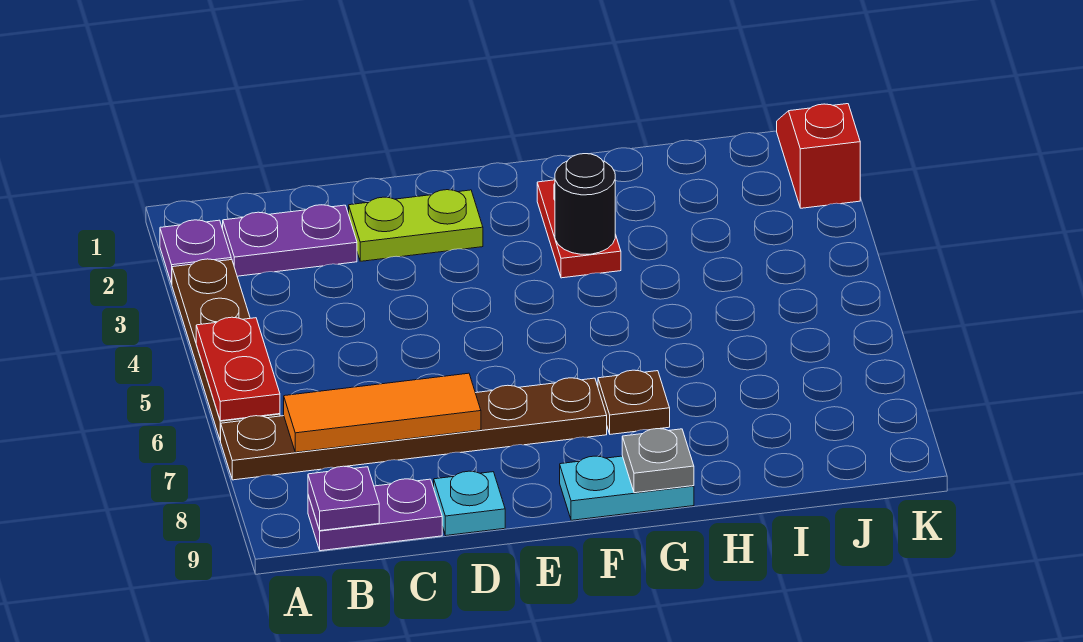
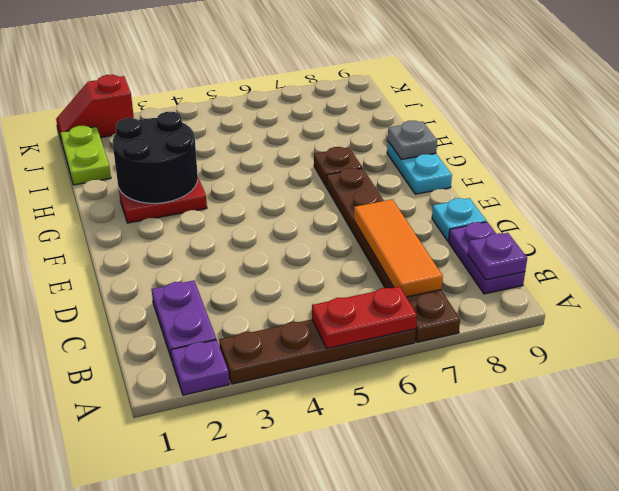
lime 1x2 plate [349,190,483,261] -> lime 1x2 plate moved to [61,126,111,185]
black 1x1 round brick [555,154,615,254] -> black 2x2 round brick [113,112,198,203]

